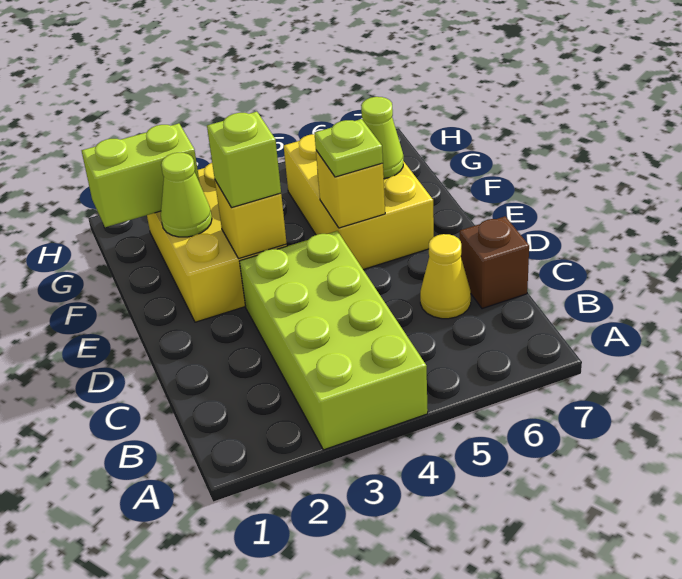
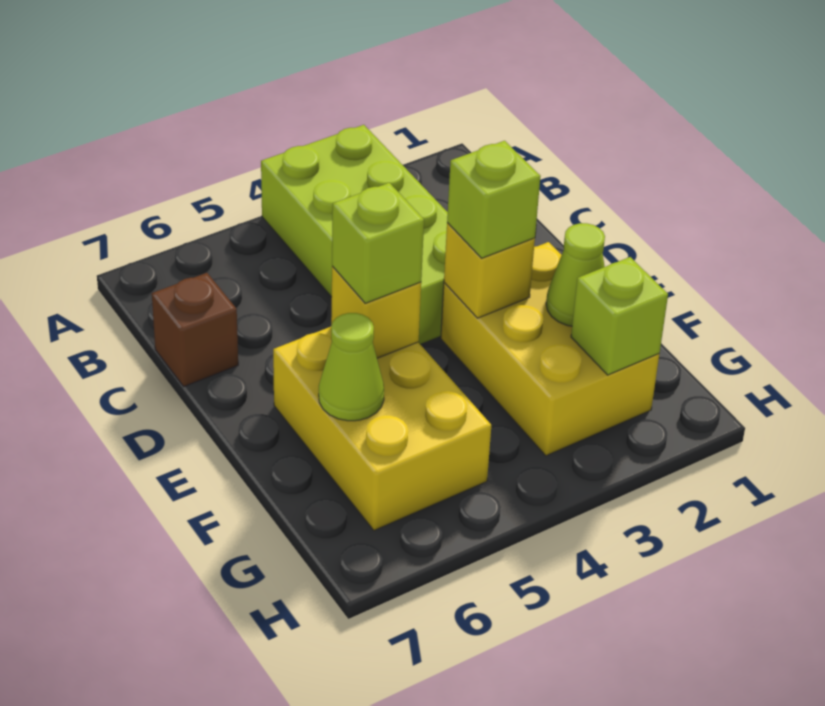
yellow 1x1 cone [420,234,471,319] -> none
lime 1x1 plate [314,119,383,177] -> lime 1x1 brick [332,183,424,303]
lime 1x2 brick [82,123,200,227] -> lime 1x1 brick [571,257,668,375]

